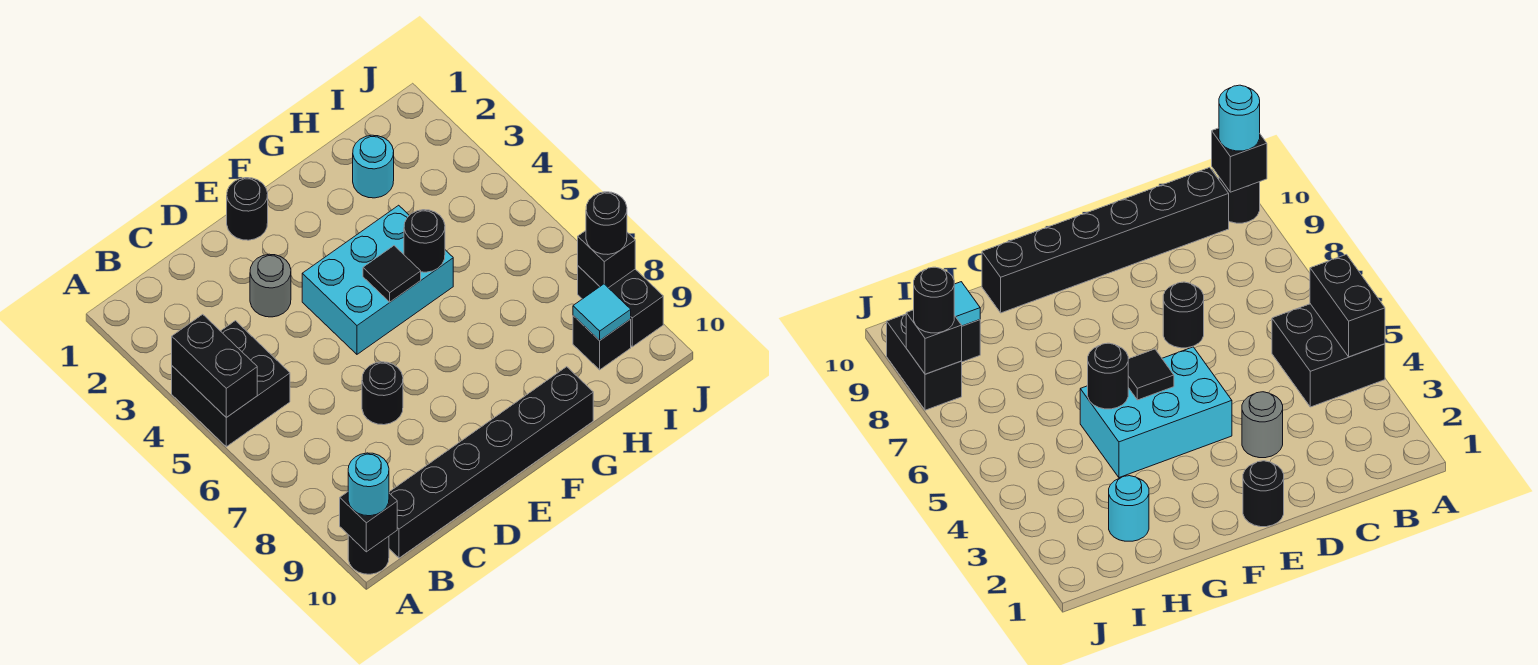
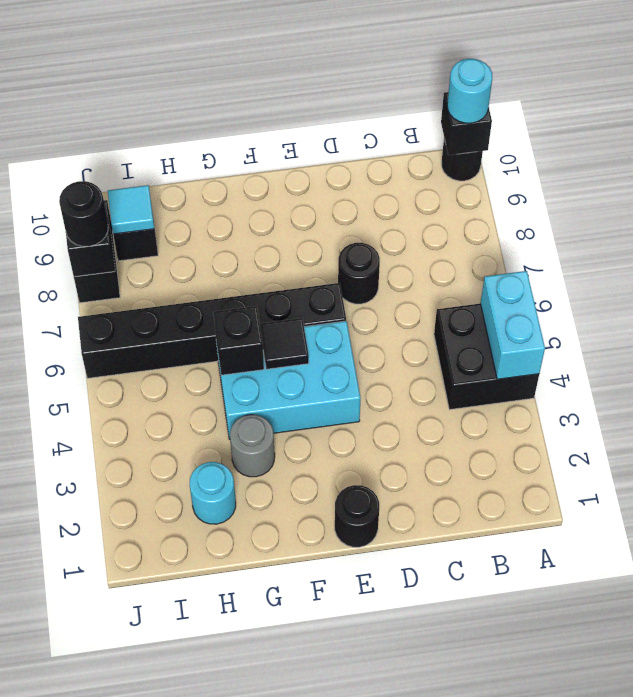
black 1x2 brick [172,314,257,418] -> cyan 1x2 brick [481,271,545,379]
black 1x6 brick [389,367,593,558] -> black 1x6 brick moved to [78,283,346,378]
grey 1x1 round brick [250,254,291,317] -> grey 1x1 round brick moved to [230,415,275,477]
black 1x1 round brick [404,210,445,272] -> black 1x1 brick [213,306,264,375]

